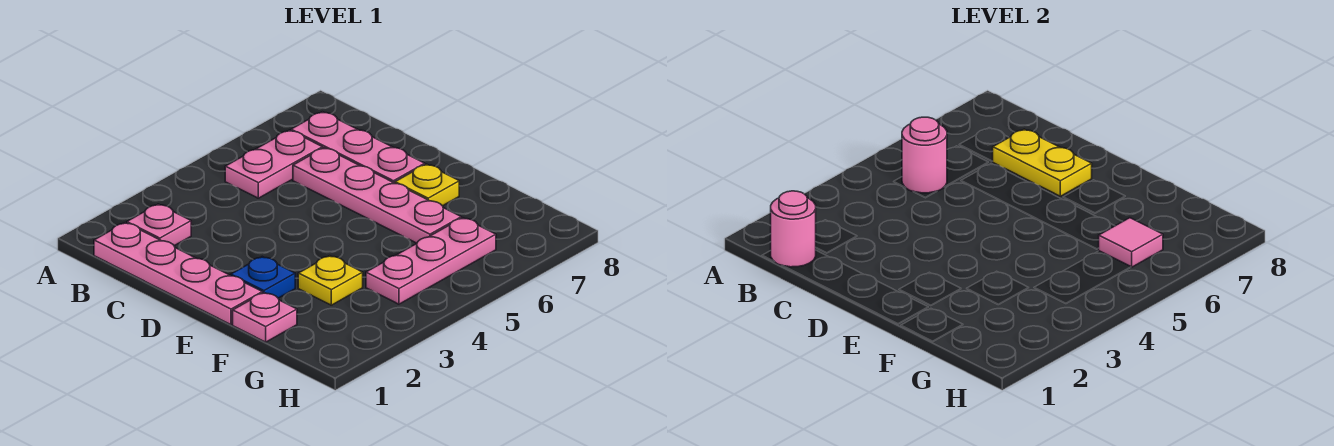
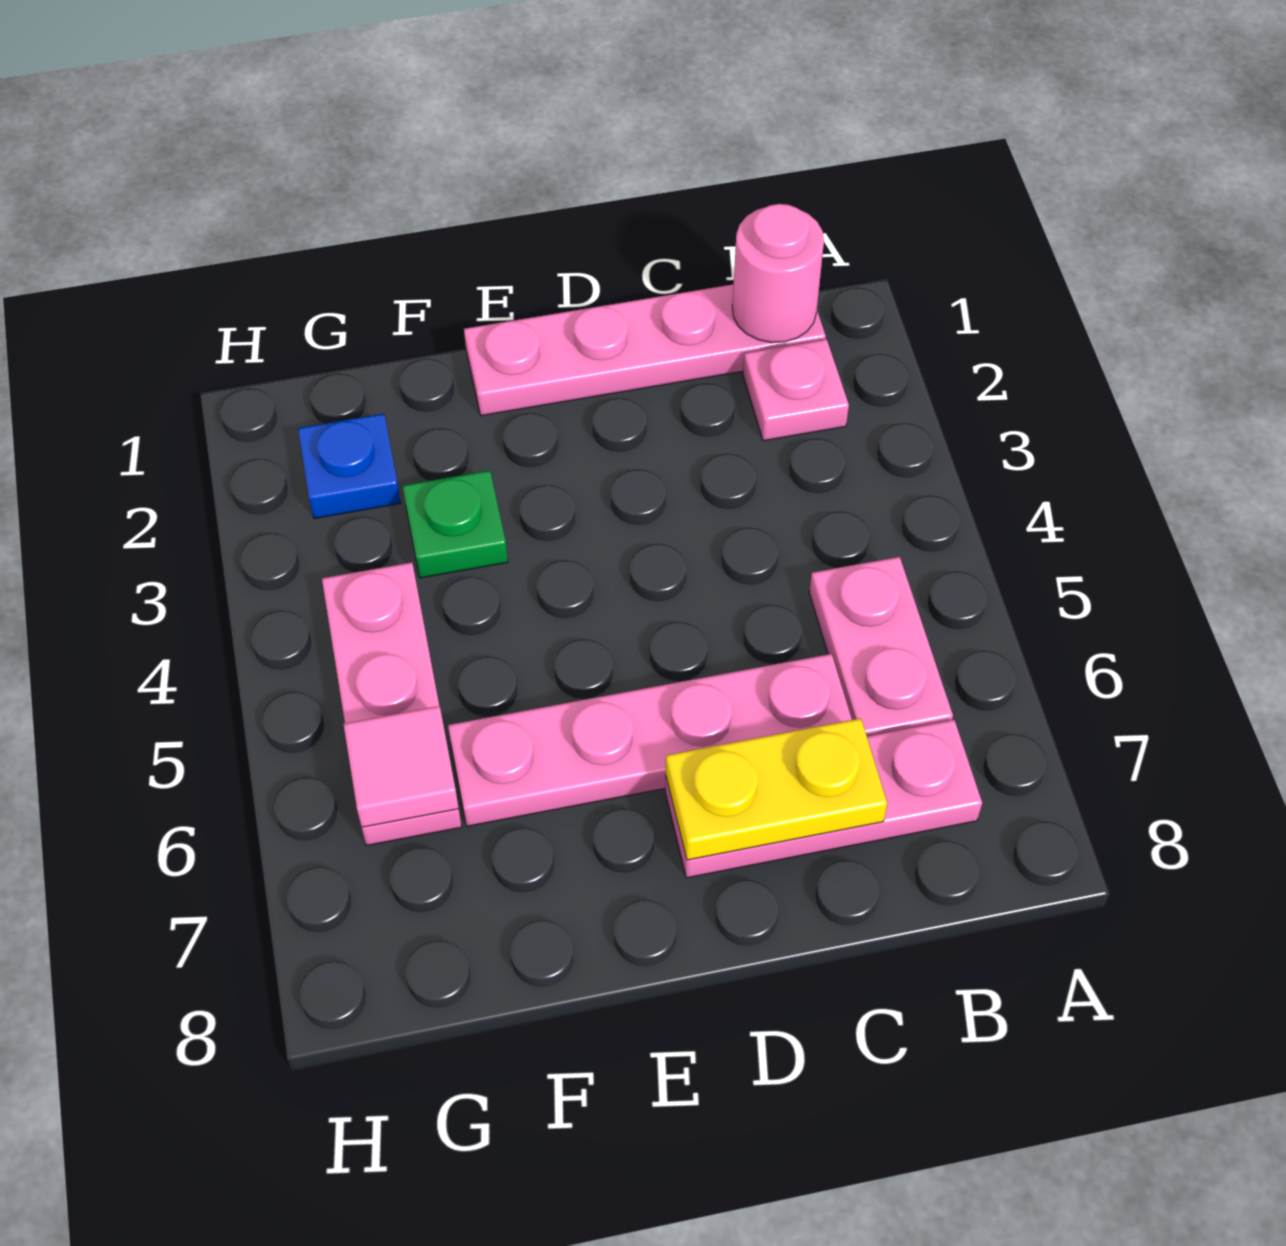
pink 1x1 round brick [902,117,947,193] -> none
blue 1x1 plate [231,257,295,298] -> blue 1x1 plate moved to [298,414,401,519]
yellow 1x1 plate [395,164,459,206] -> none
pink 1x1 plate [233,293,297,342] -> none
yellow 1x1 plate [298,256,363,305] -> green 1x1 plate [403,470,508,578]

